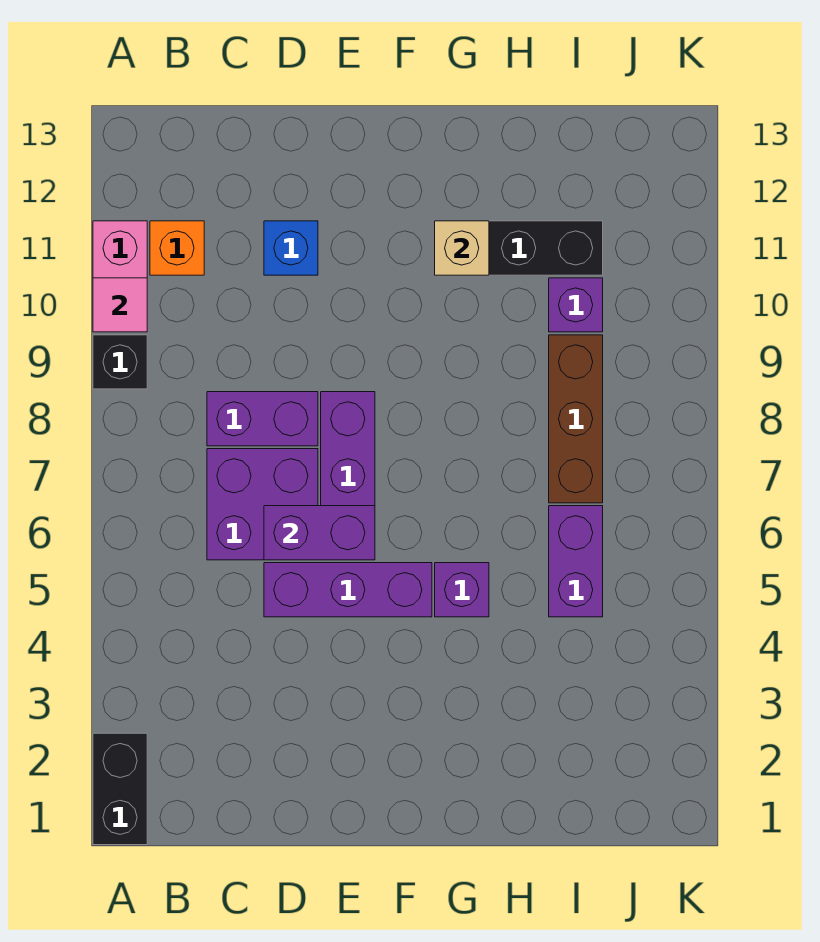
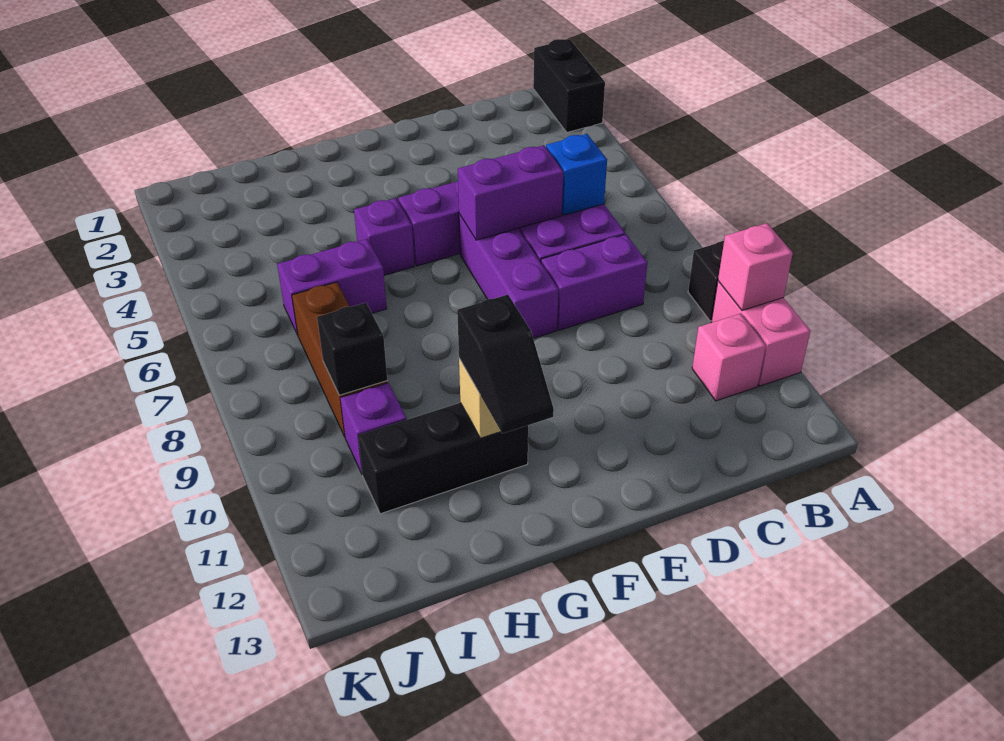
pink 1x1 tile [93,278,147,332] -> pink 1x1 brick [718,223,793,311]
orange 1x1 brick [150,221,204,275] -> pink 1x1 brick [692,314,766,401]
blue 1x1 brick [264,221,318,275] -> blue 1x1 brick moved to [546,134,607,215]
none -> black 1x2 slope [457,295,554,434]
purple 1x2 brick [549,506,603,617] -> purple 1x2 brick turned to [277,239,387,335]
none -> black 1x1 brick [317,303,388,395]

